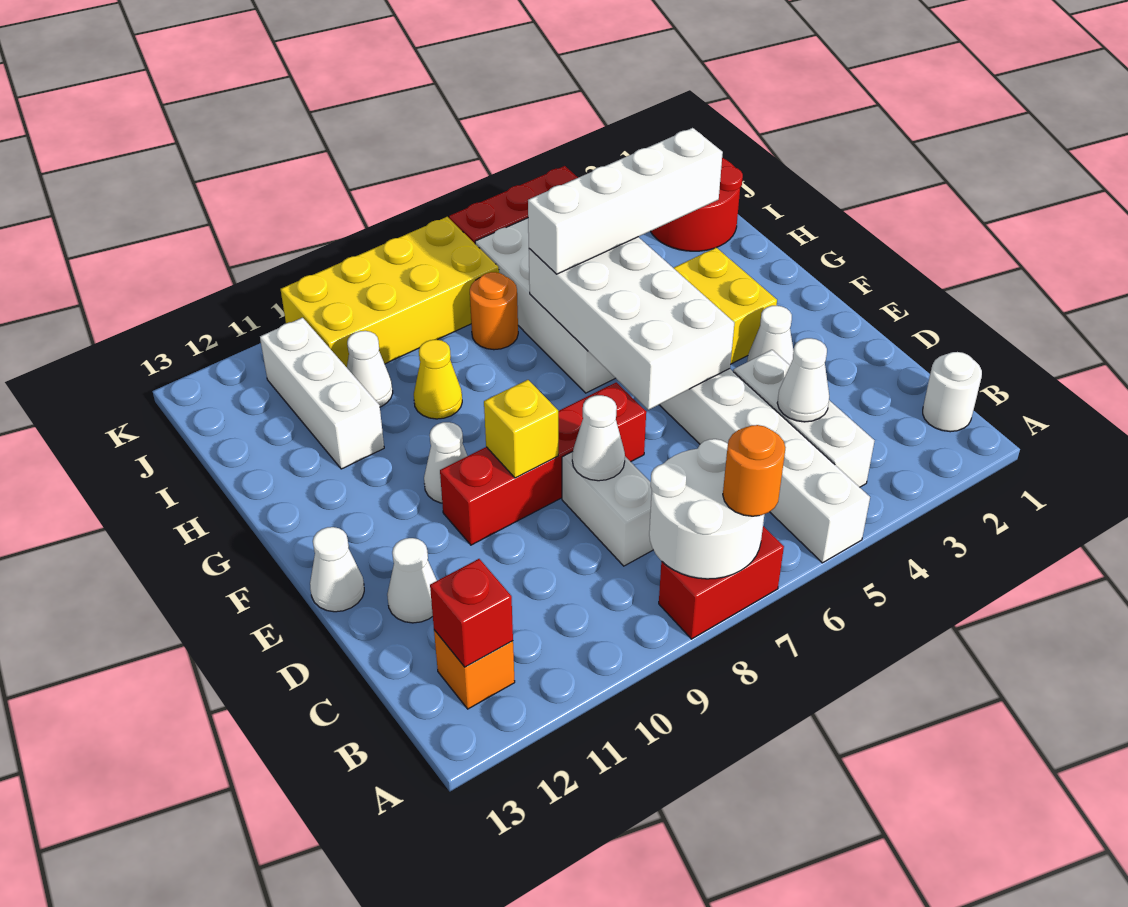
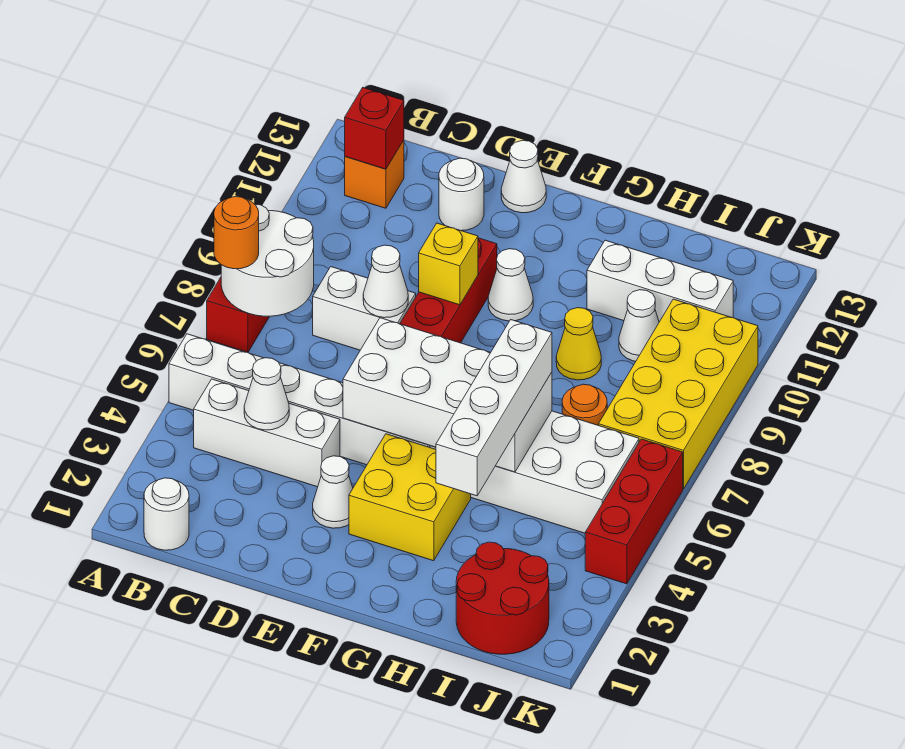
white 1x1 cone [387,538,437,623] -> white 1x1 round brick [439,158,484,231]

